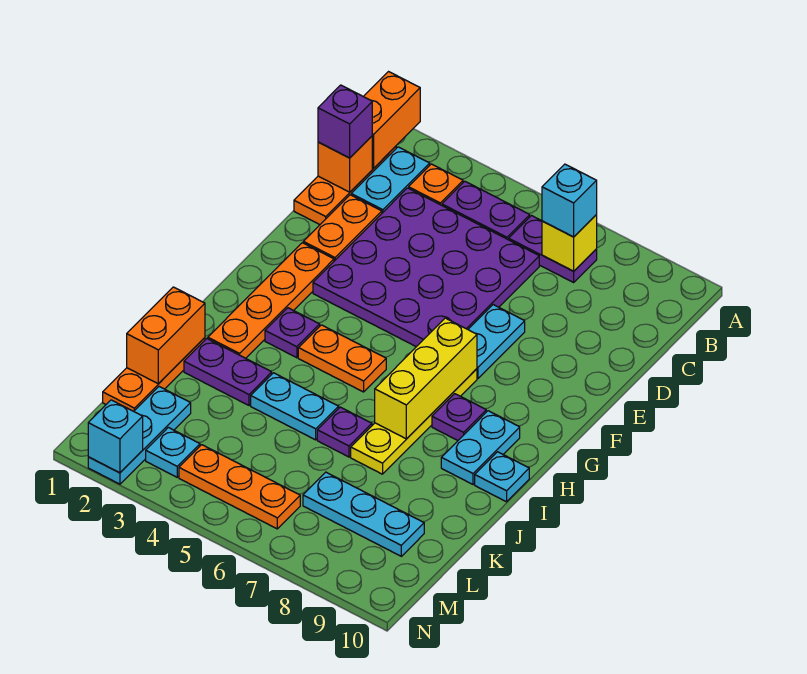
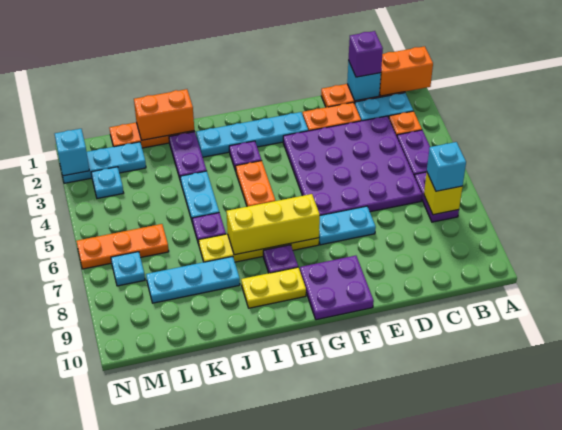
orange 1x1 brick [318,136,372,192] -> cyan 1x1 brick [347,60,381,101]
orange 1x4 plate [208,243,334,358] -> cyan 1x4 plate [196,112,308,157]
none -> purple 2x2 plate [300,256,374,320]
cyan 1x2 plate [441,411,520,484] -> yellow 1x2 plate [241,267,306,308]
cyan 1x1 plate [475,452,529,502] -> cyan 1x1 plate moved to [111,252,145,286]
cyan 1x3 plate [303,472,424,556] -> cyan 1x3 plate turned to [146,256,240,303]
orange 1x3 plate [179,445,300,529] -> orange 1x3 plate turned to [77,224,169,269]

